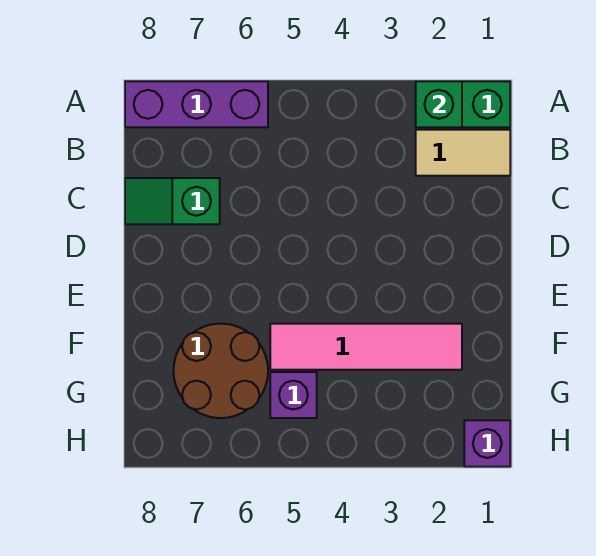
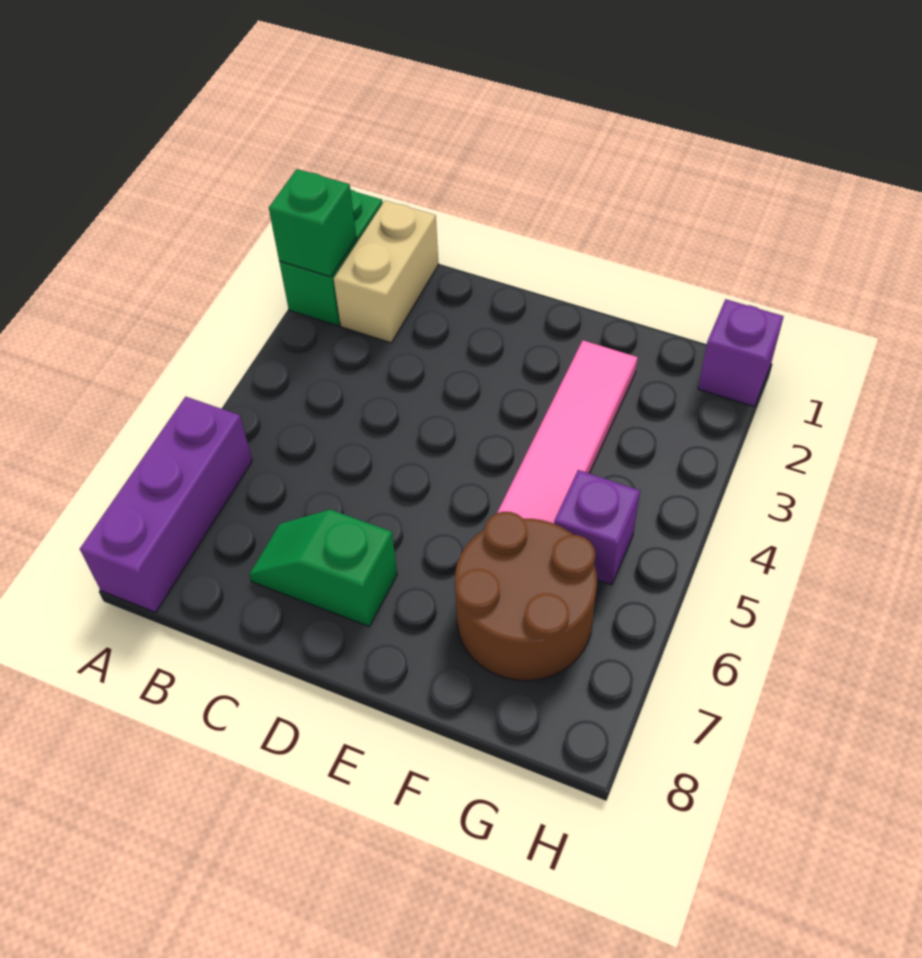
tan 1x2 tile [416,130,510,176] -> tan 1x2 brick [334,200,439,343]
green 1x2 slope [125,178,220,224] -> green 1x2 slope turned to [249,510,397,627]

